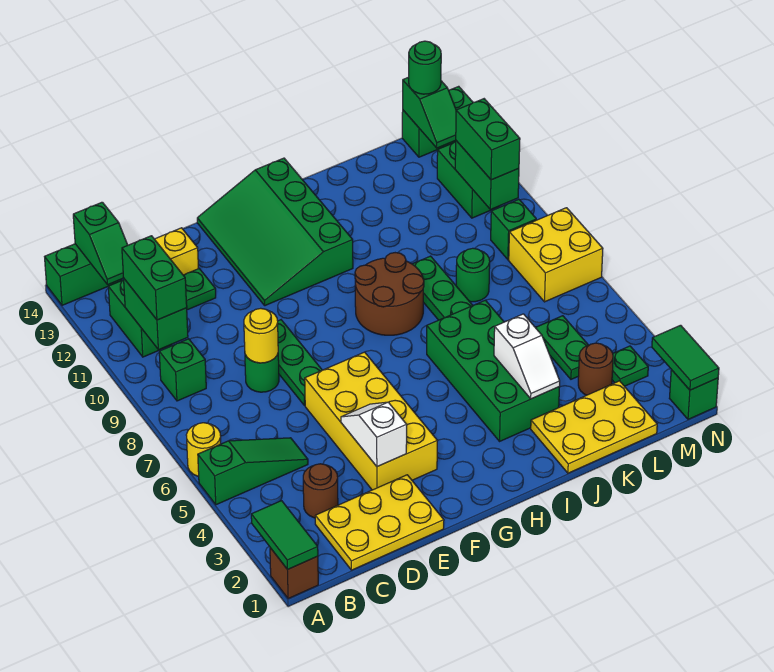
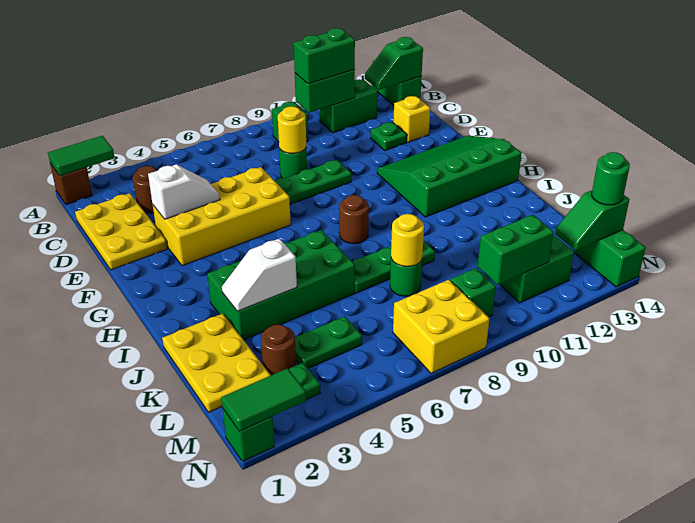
green 1x3 slope [198,438,308,505] -> none
yellow 1x1 round brick [186,423,221,476] -> yellow 1x1 round brick moved to [391,214,424,267]
brown 2x2 round brick [355,253,424,335] -> brown 1x1 round brick [339,195,369,244]
green 1x2 brick [456,99,520,180] -> none

